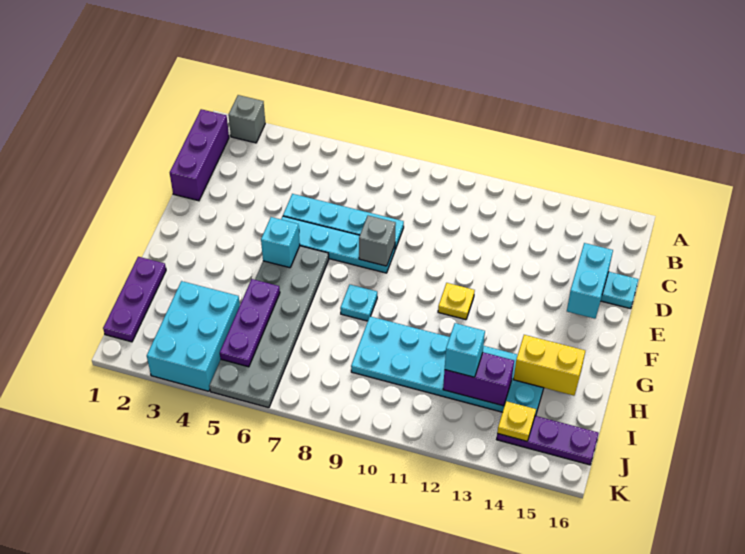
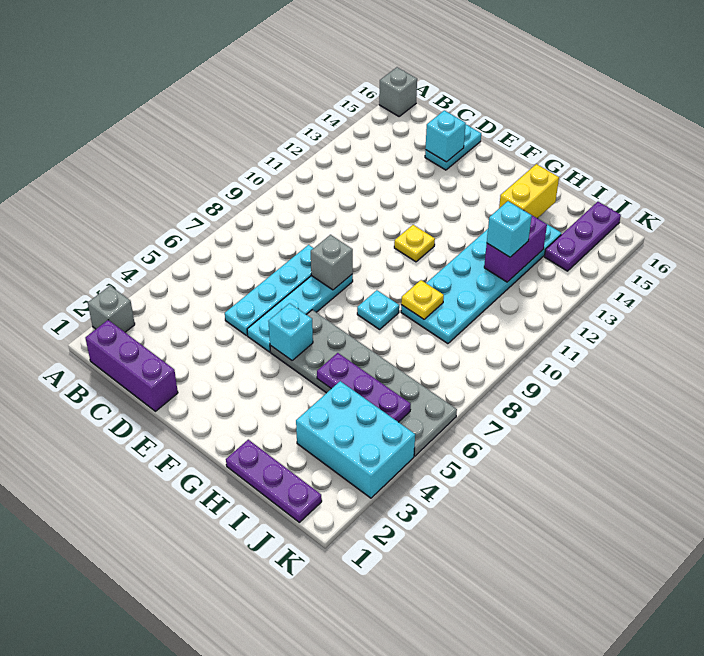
none -> grey 1x1 brick [379,67,417,116]
cyan 1x2 brick [567,243,613,319] -> cyan 1x1 brick [425,110,466,162]
yellow 1x1 plate [497,401,536,441] -> yellow 1x1 plate moved to [401,280,444,319]

